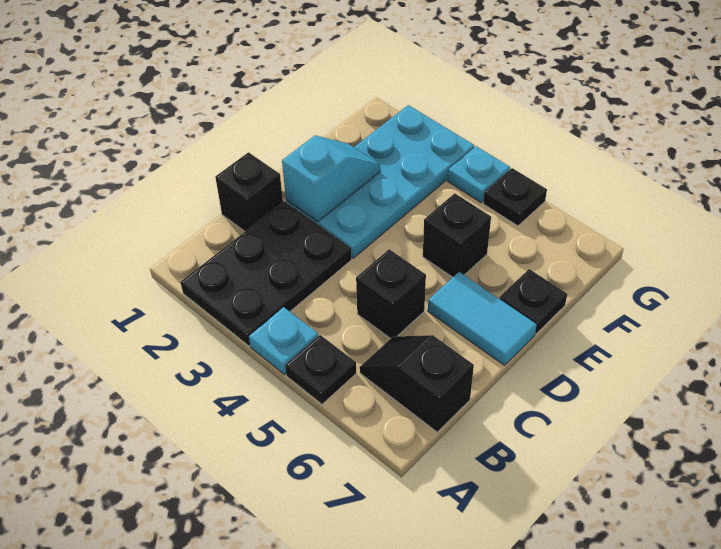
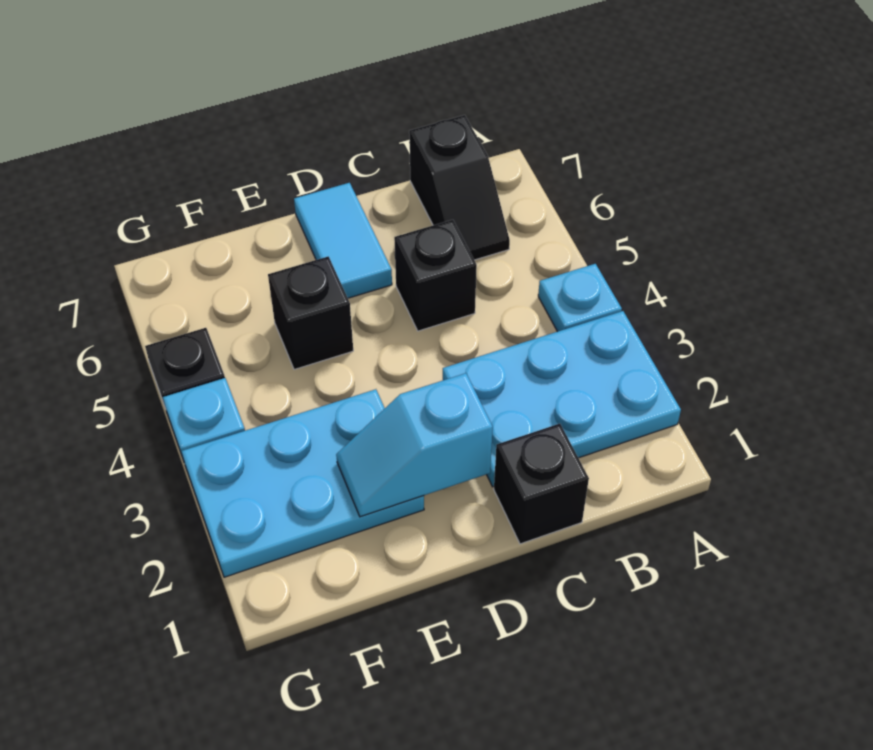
black 2x3 plate [180,201,352,346] -> cyan 2x3 plate [443,311,681,487]
black 1x1 plate [285,335,356,404] -> none
cyan 2x4 plate [286,105,474,258] -> cyan 2x3 plate [182,389,424,577]
black 1x1 plate [499,269,567,334] -> none

